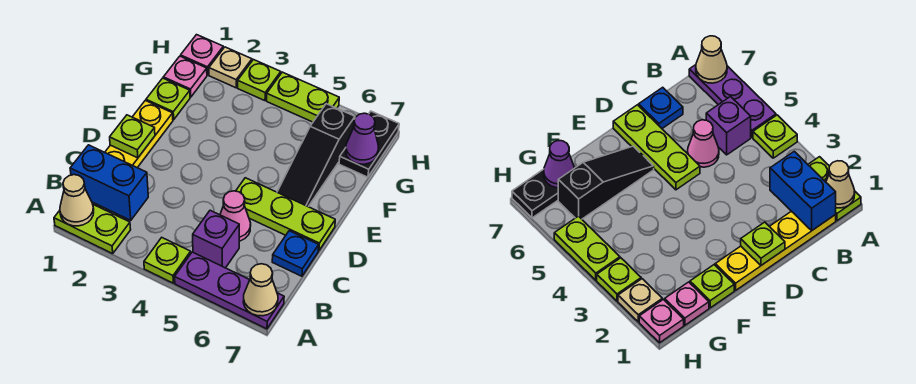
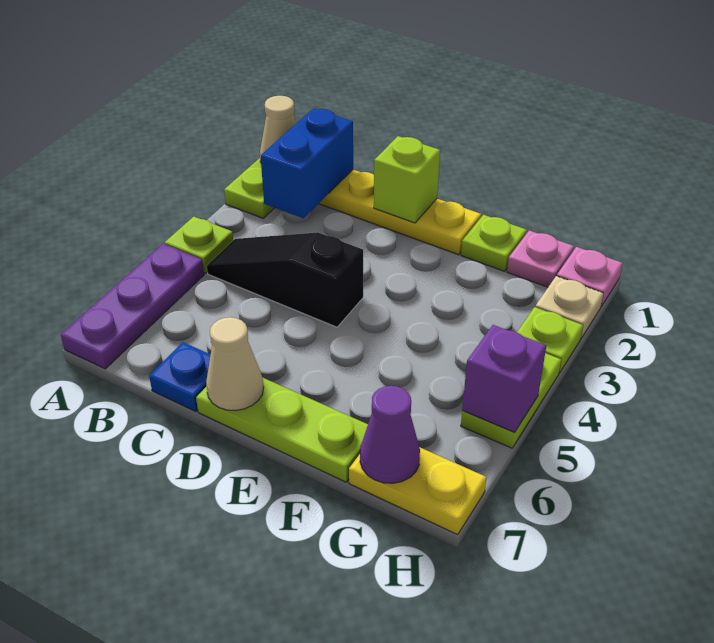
tan 1x1 cone [243,264,278,316] -> tan 1x1 cone moved to [206,317,264,410]
purple 1x1 brick [193,210,239,268] -> purple 1x1 brick moved to [462,325,546,432]
pink 1x1 cone [220,191,251,241] -> none
lime 1x1 plate [110,115,155,158] -> lime 1x1 brick [374,136,440,223]
lime 1x3 plate [236,178,335,251] -> lime 1x3 plate turned to [196,377,368,482]
black 1x3 slope [277,104,355,207] -> black 1x3 slope moved to [207,232,363,327]
black 1x2 plate [339,111,399,177] -> yellow 1x2 plate [349,447,486,535]

